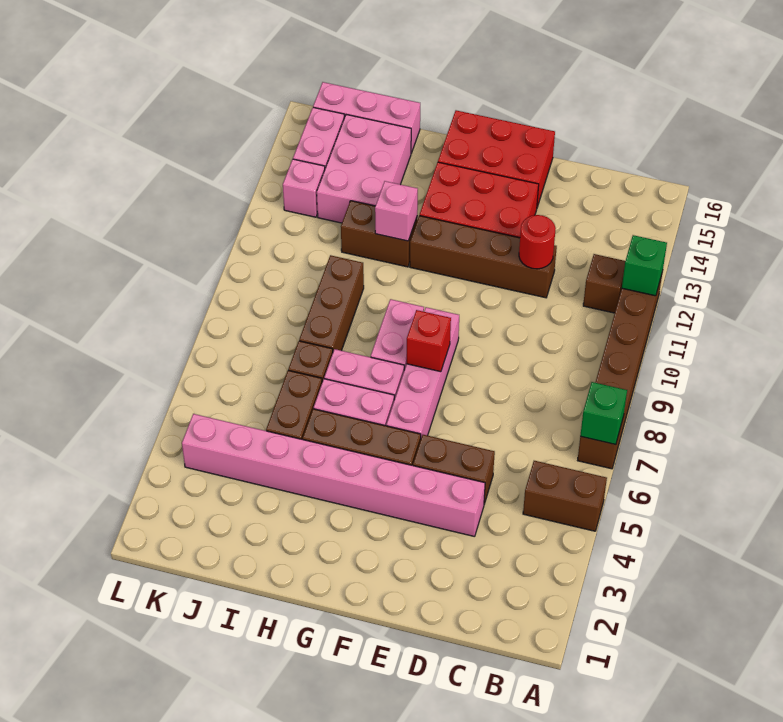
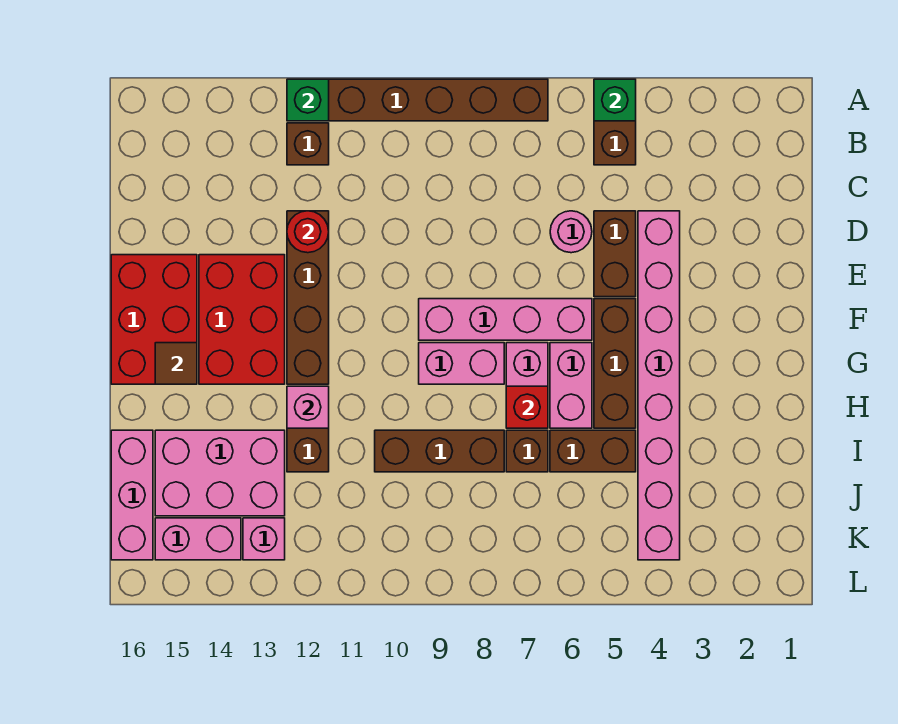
green 1x1 brick [580,382,627,445] -> green 1x1 brick moved to [594,79,636,121]
none -> pink 1x1 round brick [550,211,592,253]
red 1x1 brick [407,310,451,372] -> red 1x1 brick moved to [506,386,548,428]
none -> brown 1x1 tile [155,343,197,384]

